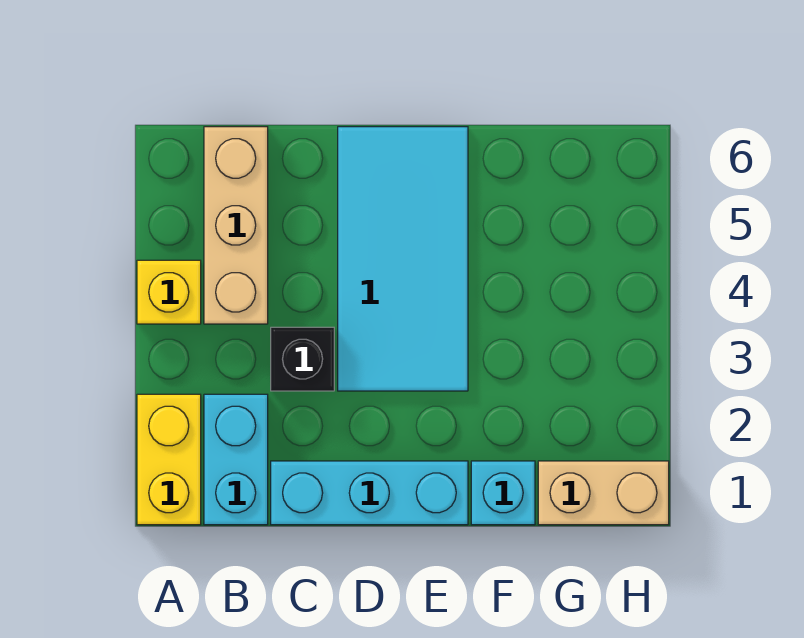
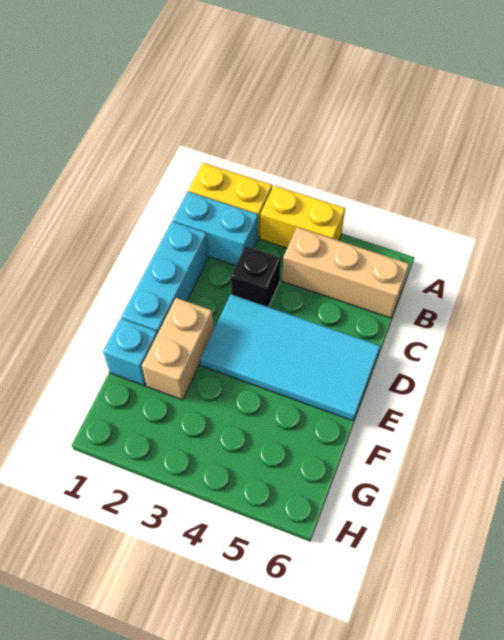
yellow 1x1 brick [137,260,201,324] -> yellow 1x2 brick [260,185,345,248]
tan 1x2 brick [538,461,669,525] -> tan 1x2 brick moved to [142,298,214,400]

